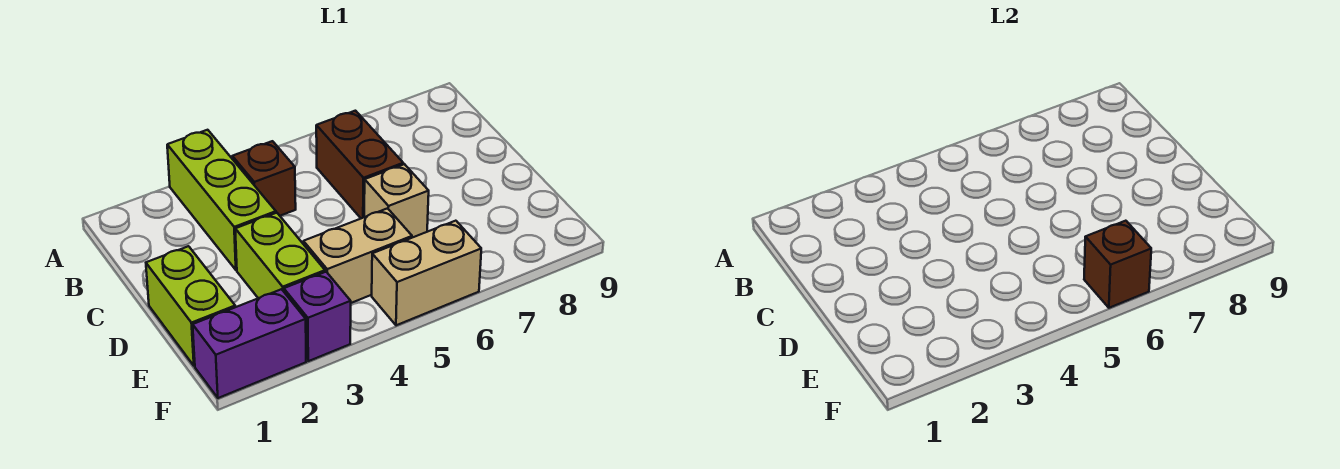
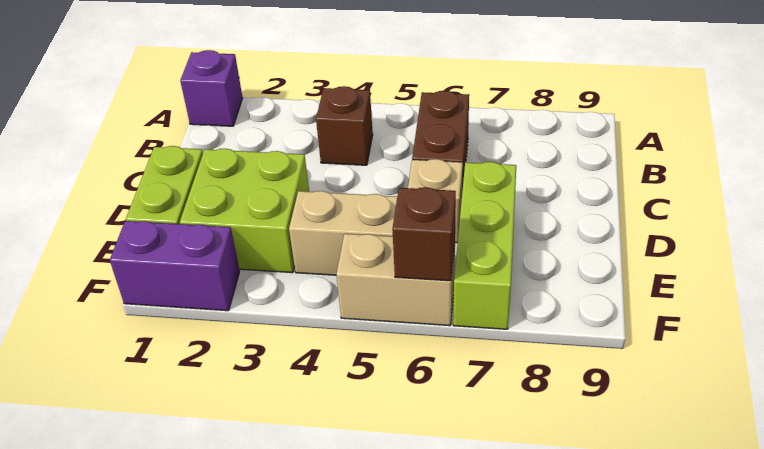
lime 1x3 brick [167,130,276,270] -> lime 1x3 brick moved to [453,162,516,329]
lime 1x2 brick [235,213,325,298] -> lime 2x2 brick [180,149,309,273]
purple 1x1 brick [284,272,351,361] -> purple 1x1 brick moved to [180,50,243,126]

